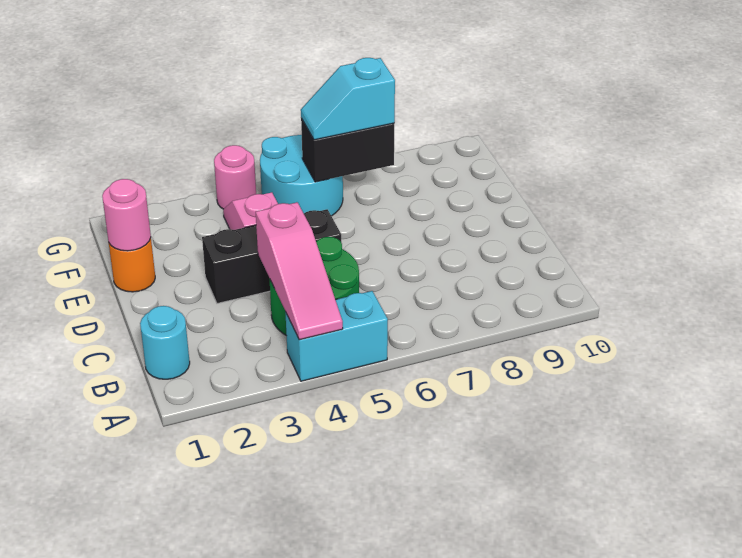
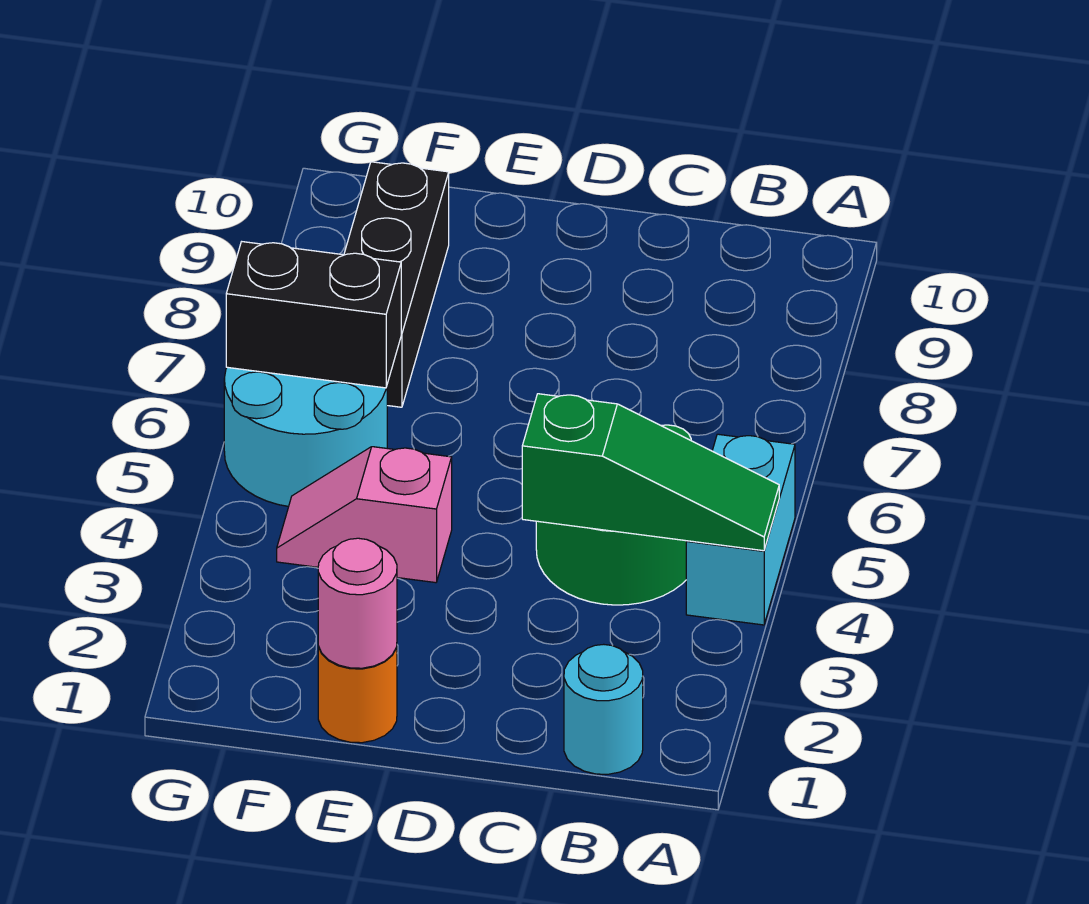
pink 1x3 slope [256,202,343,340] -> green 1x3 slope [522,394,779,551]
black 1x3 brick [202,209,341,303] -> black 1x3 brick moved to [344,162,449,407]
black 1x2 brick [301,118,394,182] -> black 1x2 brick turned to [226,242,401,388]
cyan 1x2 slope [301,58,395,140] -> none
pink 1x1 round brick [214,145,256,209] -> none

